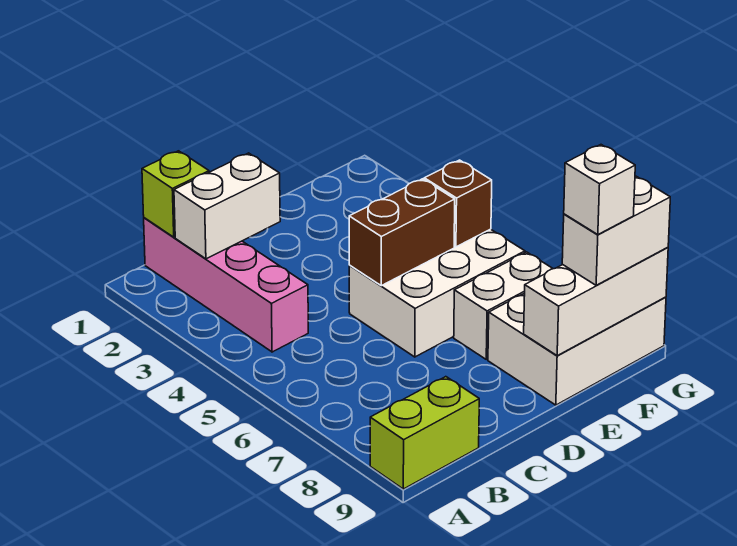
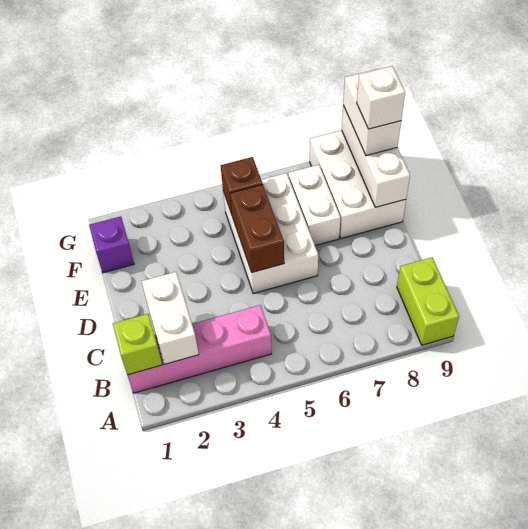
none -> purple 1x1 brick [89,216,134,273]

